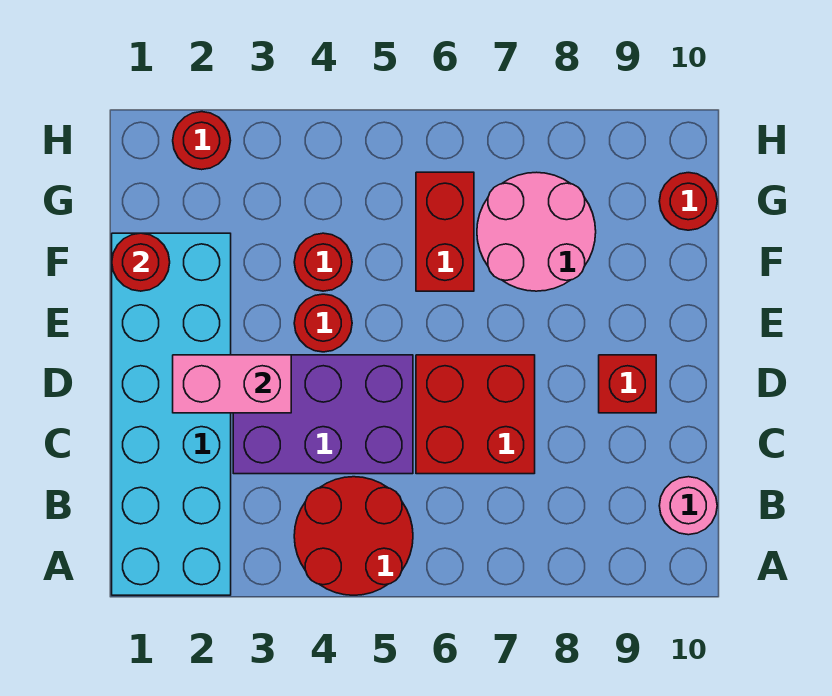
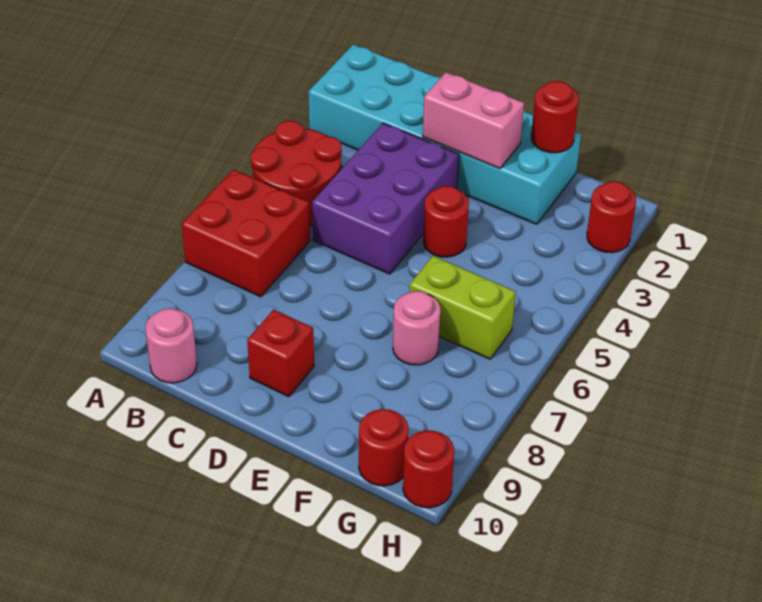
red 2x2 brick [416,355,535,474] -> red 2x2 brick moved to [182,170,310,297]
pink 1x2 brick [173,355,291,413] -> pink 1x2 brick turned to [423,72,524,169]
red 1x1 round brick [294,233,352,291] -> red 1x1 round brick moved to [403,430,454,508]
red 1x2 brick [416,172,474,291] -> lime 1x2 brick [410,256,516,359]
pink 2x2 round brick [477,172,596,291] -> pink 1x1 round brick [393,291,440,365]

